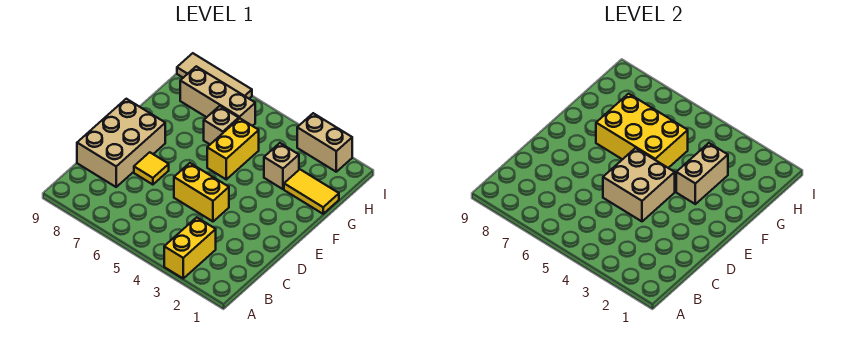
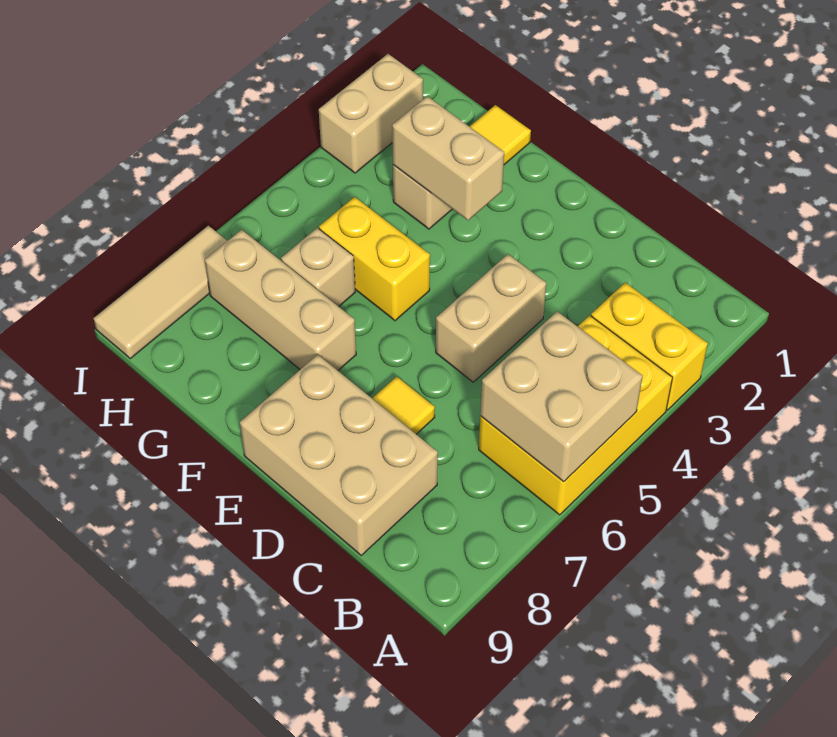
yellow 1x2 brick [174,163,229,221] -> tan 1x2 brick [436,254,546,382]
tan 2x2 brick [603,148,675,221] -> tan 2x2 brick moved to [480,311,643,481]
yellow 2x3 brick [596,94,688,168] -> yellow 2x3 brick moved to [479,315,672,515]
tan 1x3 brick [180,66,255,126] -> tan 1x3 brick turned to [205,230,356,370]

